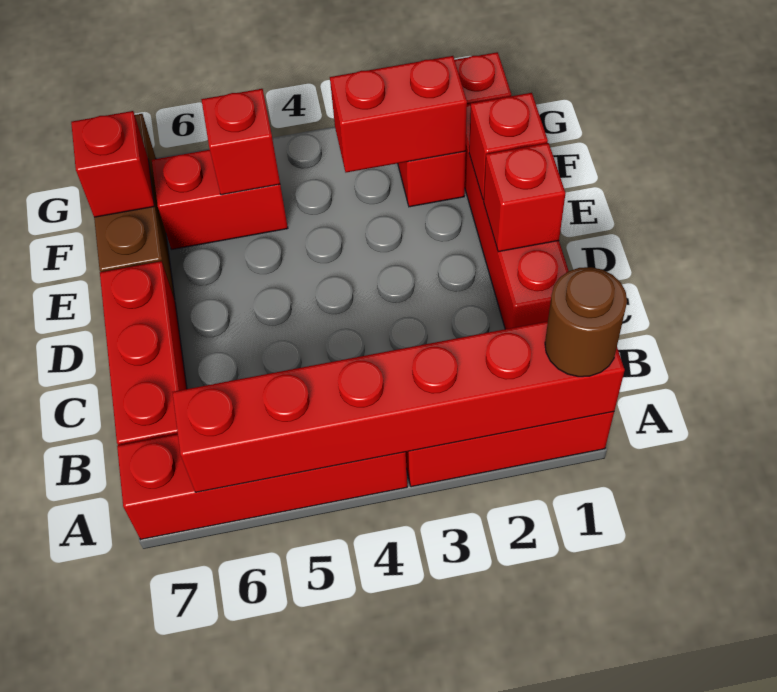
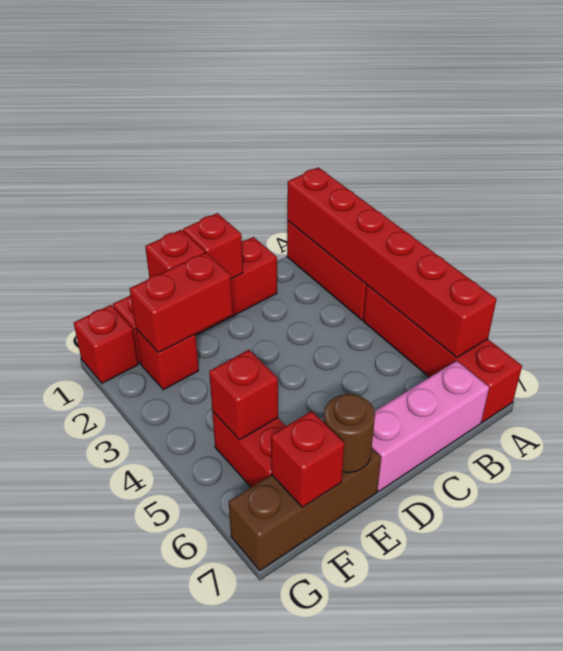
brown 1x1 round brick [545,267,627,377] -> brown 1x1 round brick moved to [324,394,375,473]
red 1x3 brick [100,261,187,445] -> pink 1x3 brick [372,361,489,491]
red 1x2 brick [330,56,467,172] -> red 1x2 brick turned to [130,252,233,353]

